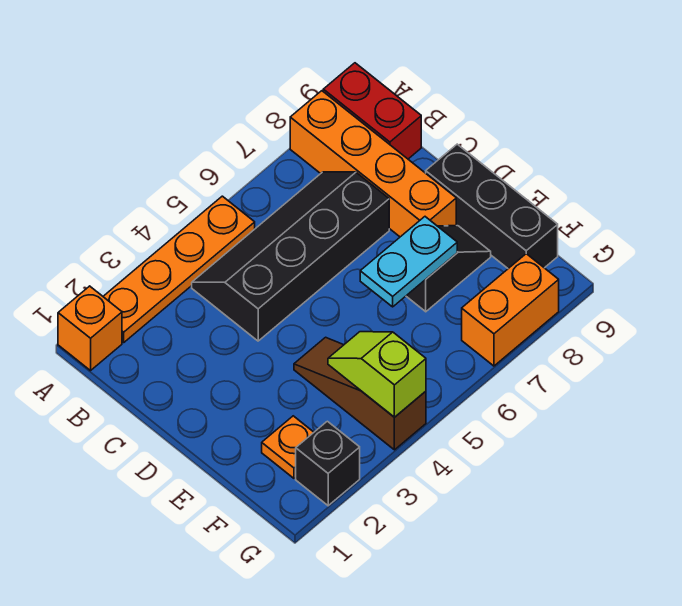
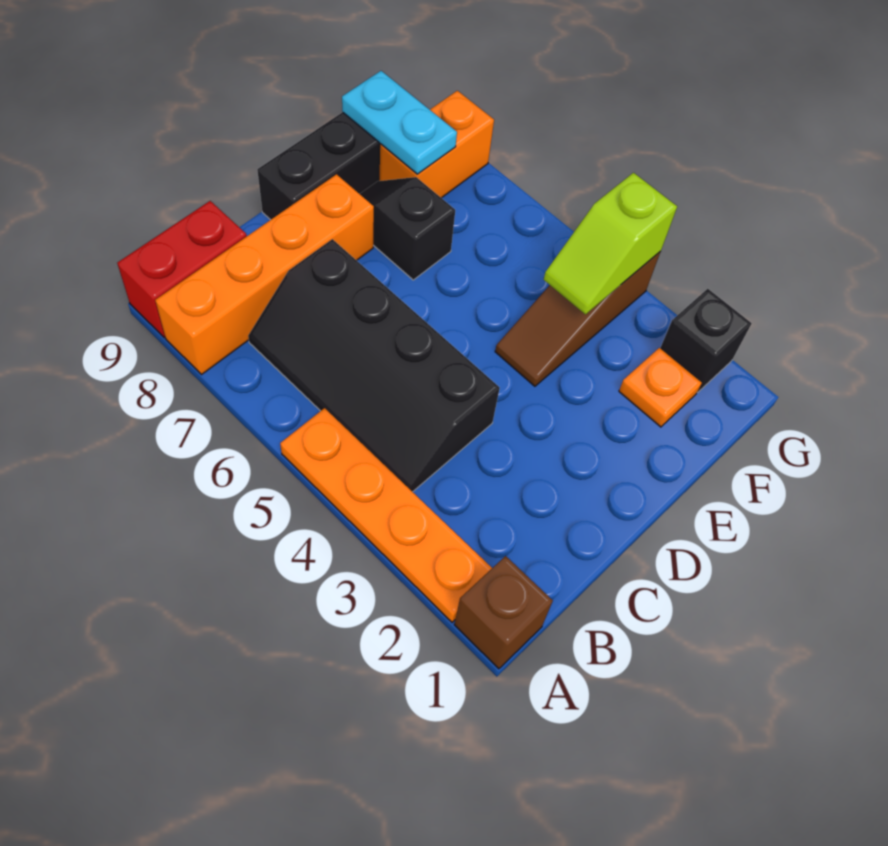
orange 1x1 brick [58,286,122,371] -> brown 1x1 brick [454,556,553,669]
cyan 1x2 plate [360,217,457,307] -> cyan 1x2 plate moved to [342,71,457,174]
orange 1x2 brick [462,254,559,366] -> orange 1x2 brick turned to [380,91,494,198]

